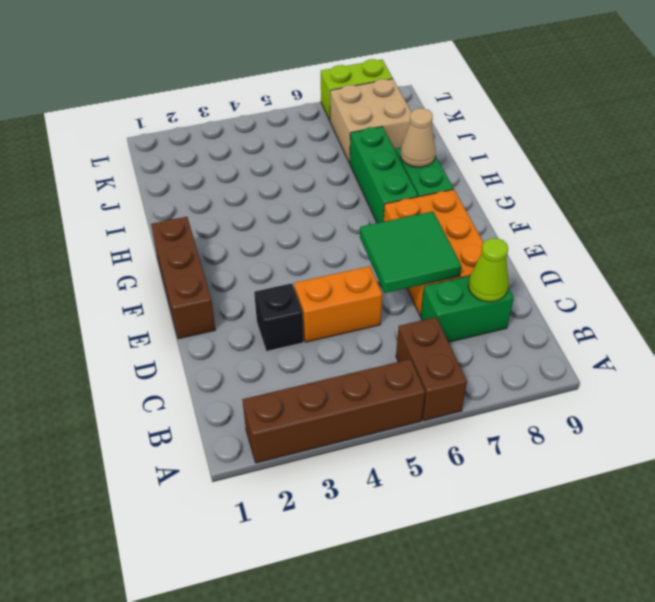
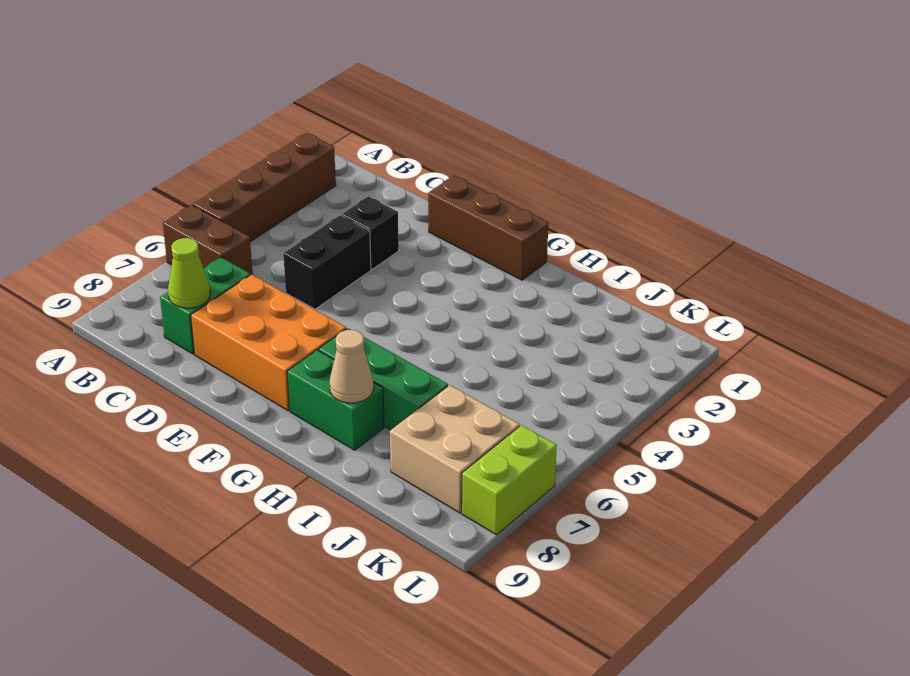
orange 1x2 brick [294,266,382,342] -> black 1x2 brick [283,215,371,309]
green 2x2 tile [360,211,461,293] -> none

